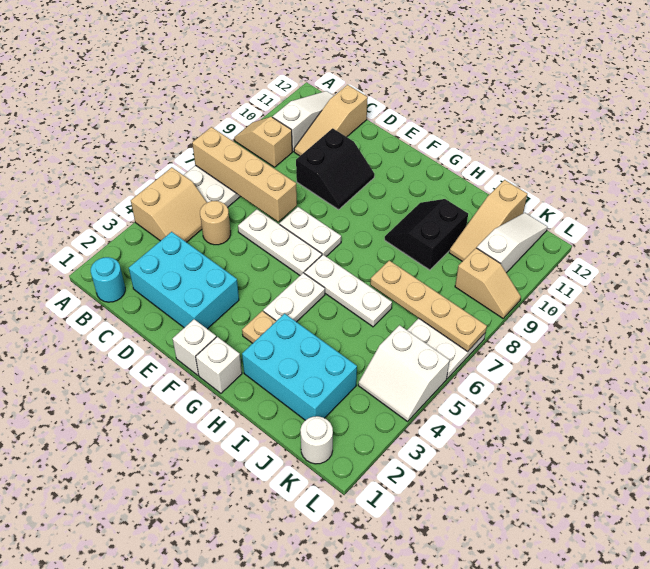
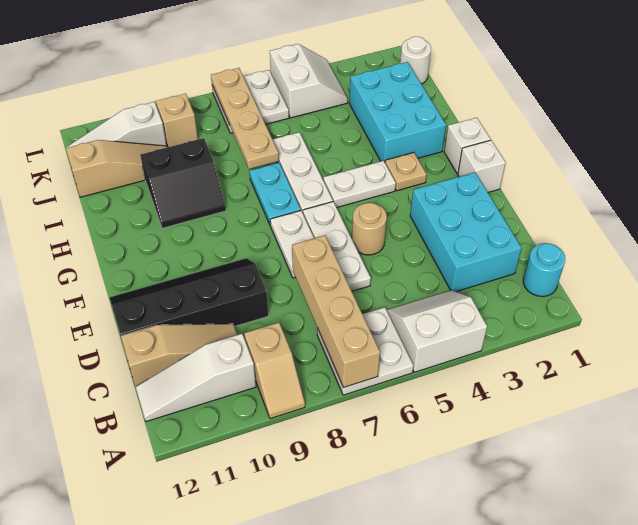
tan 2x2 slope [131,167,207,242] -> white 2x2 slope [387,290,487,372]
tan 1x1 round brick [200,201,231,245] -> tan 1x1 round brick moved to [352,203,387,255]
black 2x2 slope [296,128,374,210] -> black 2x4 slope [110,258,268,336]
none -> cyan 1x2 plate [249,163,301,226]

